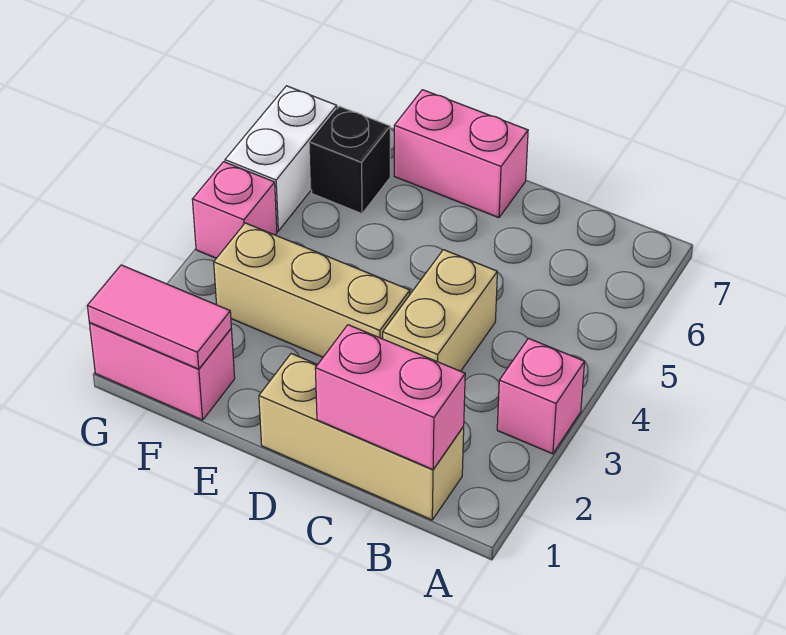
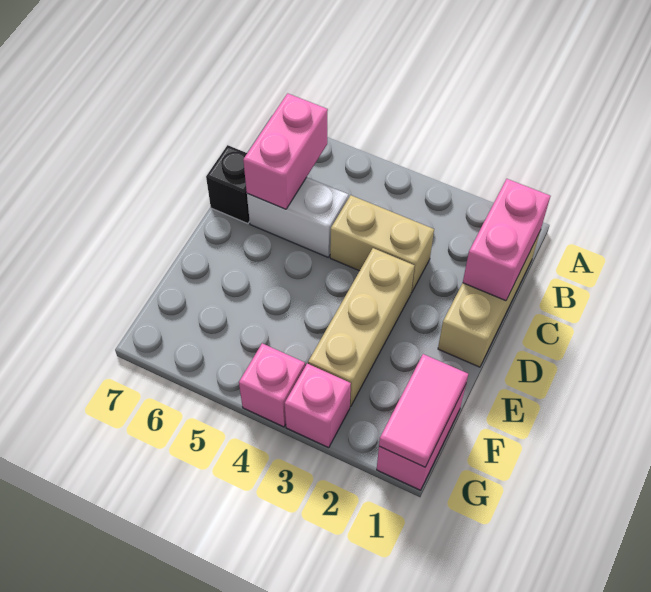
pink 1x1 brick [497,338,585,454] -> pink 1x1 brick moved to [285,364,351,448]
pink 1x2 brick [394,90,528,218] -> pink 1x2 brick moved to [243,93,328,209]
black 1x1 brick [310,106,390,214] -> black 1x1 brick moved to [206,145,250,224]
white 1x2 brick [225,86,337,231] -> white 1x2 brick moved to [247,177,348,257]

